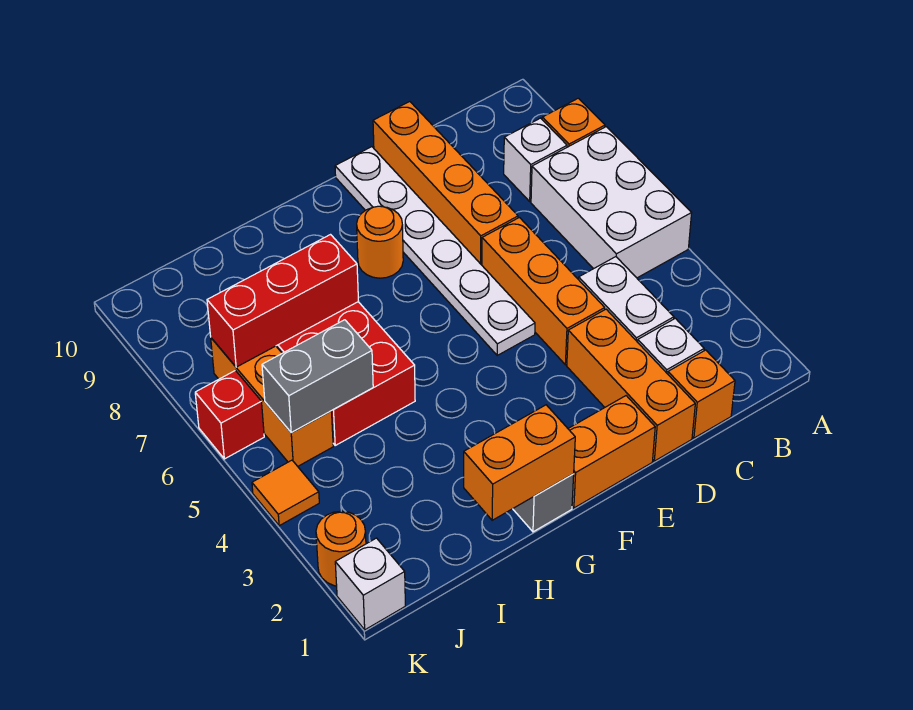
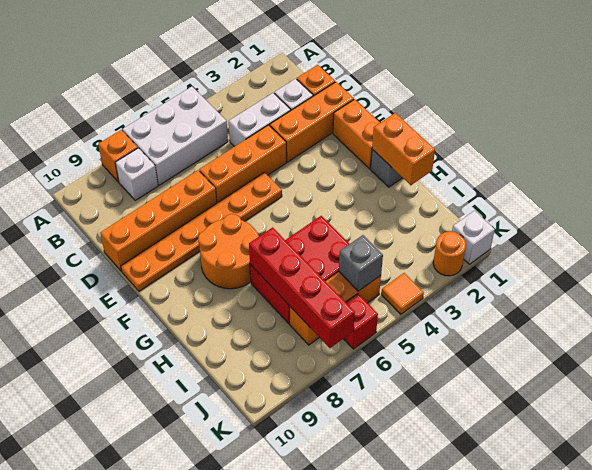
white 1x6 plate [335,147,535,355] -> orange 1x6 plate [121,172,282,291]
orange 1x1 round brick [357,206,403,278] -> orange 2x2 round brick [198,214,259,289]
red 1x3 brick [207,235,358,367] -> red 1x4 brick [249,227,355,348]
grey 1x2 brick [262,320,373,433] -> grey 1x1 brick [339,235,383,291]

